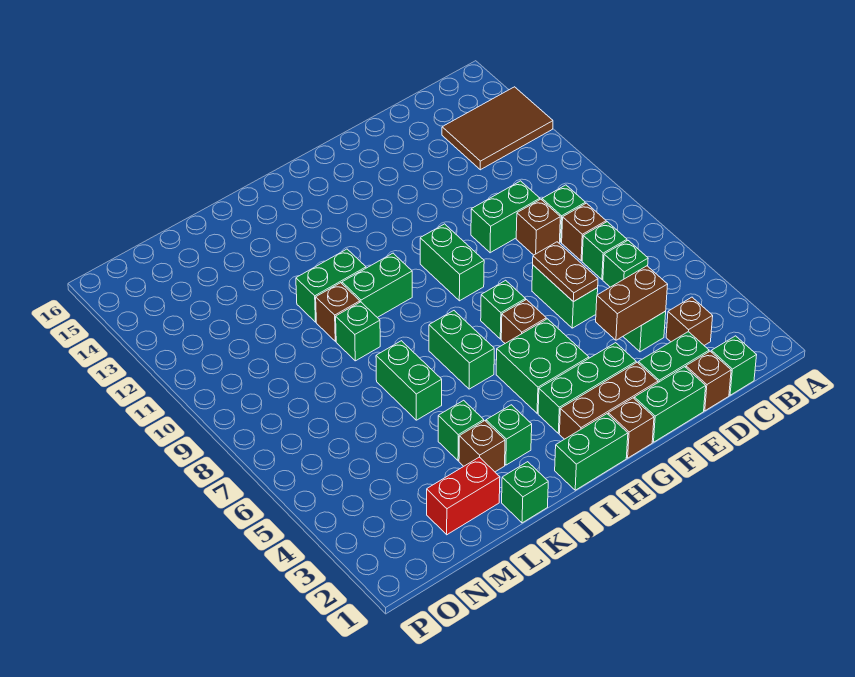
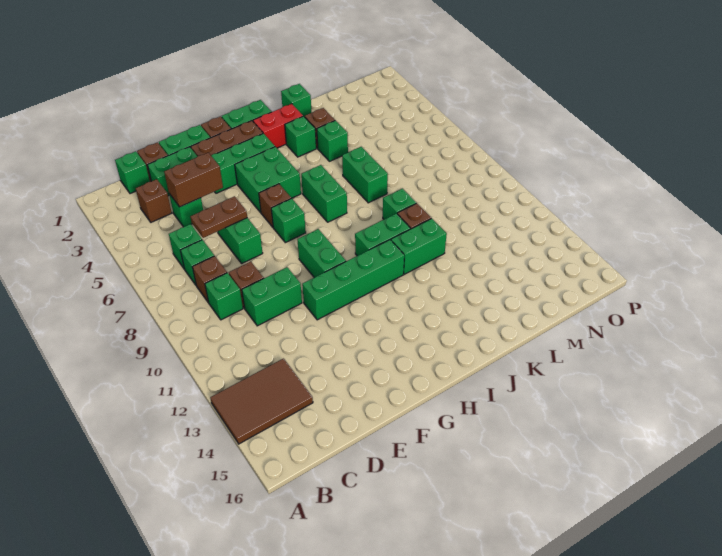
brown 1x2 plate [533,242,598,302] -> brown 1x2 plate turned to [190,196,247,238]
none -> green 1x4 brick [302,240,404,320]
red 1x2 brick [427,457,500,535] -> red 1x2 brick moved to [253,104,303,148]

